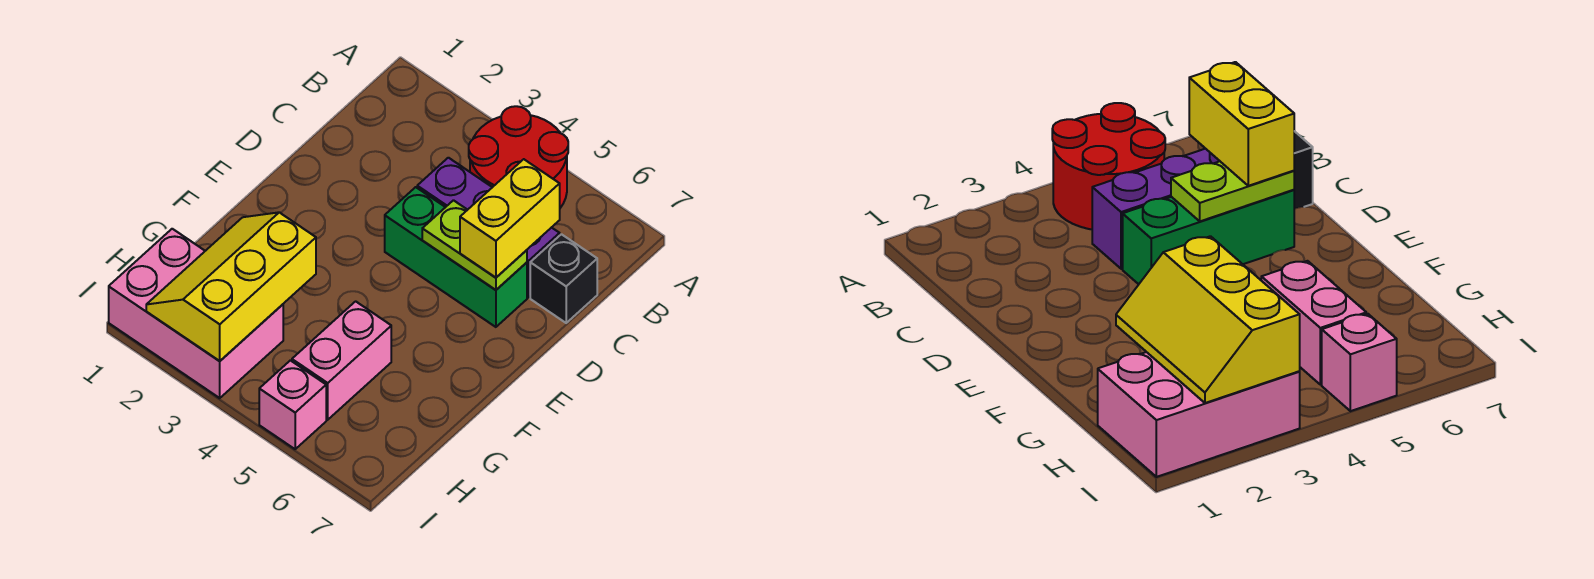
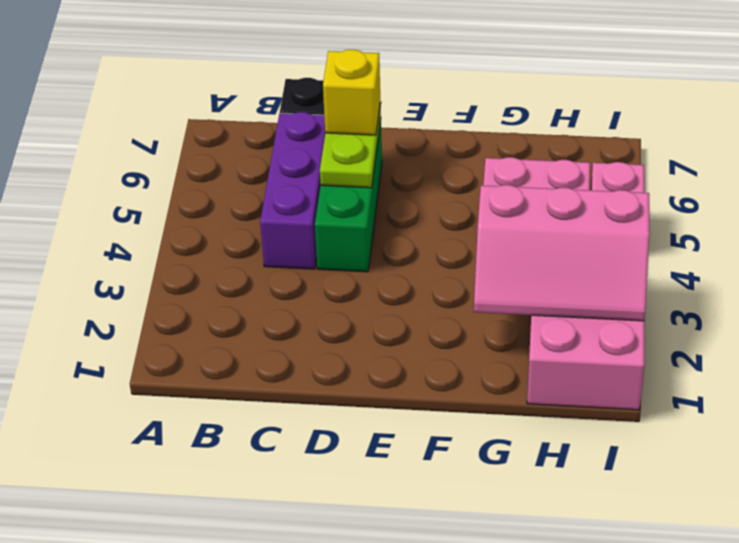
red 2x2 round brick [469,106,568,208] -> none
yellow 1x2 brick [460,159,560,278] -> yellow 1x1 brick [323,50,380,135]
yellow 2x3 slope [146,212,316,361] -> pink 2x3 slope [474,185,649,321]

